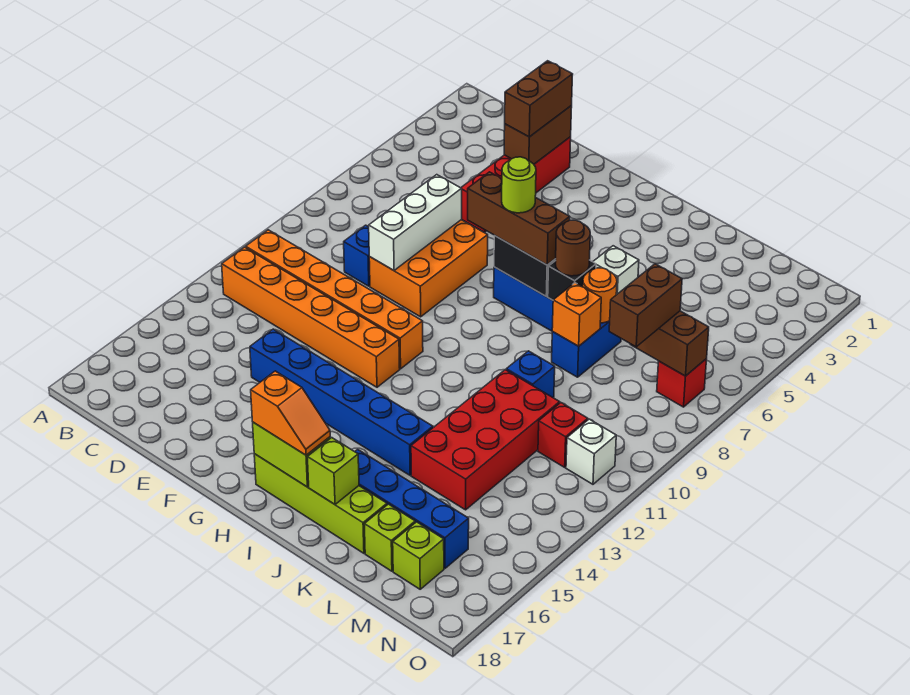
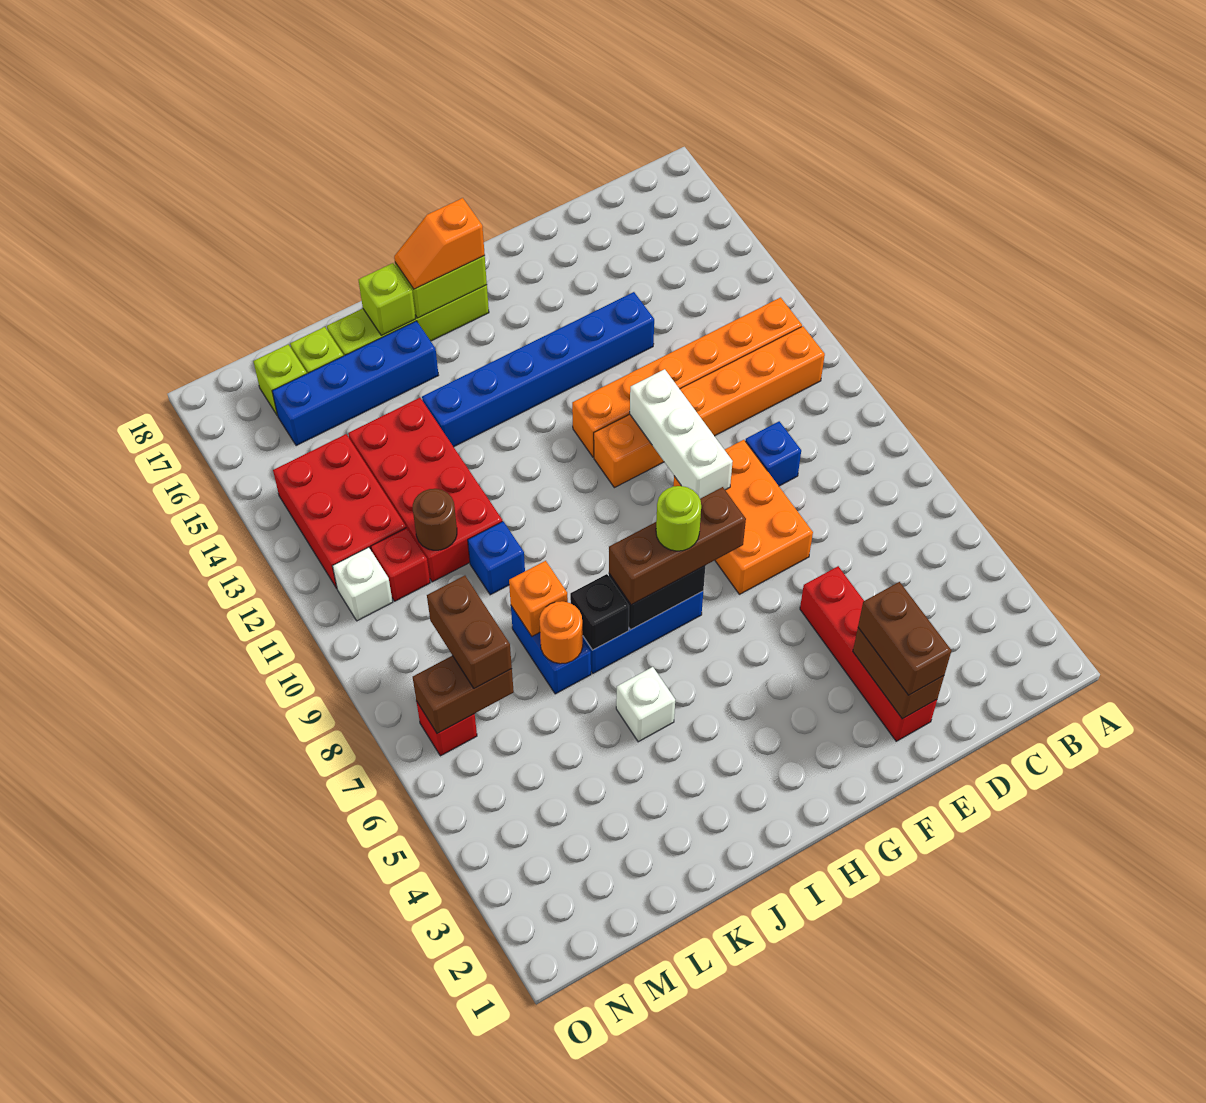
white 1x3 brick [369,175,462,270] -> white 1x3 brick moved to [630,369,733,499]
brown 1x1 round brick [555,220,590,276] -> brown 1x1 round brick moved to [413,489,457,550]
none -> red 2x3 brick [273,434,406,588]

